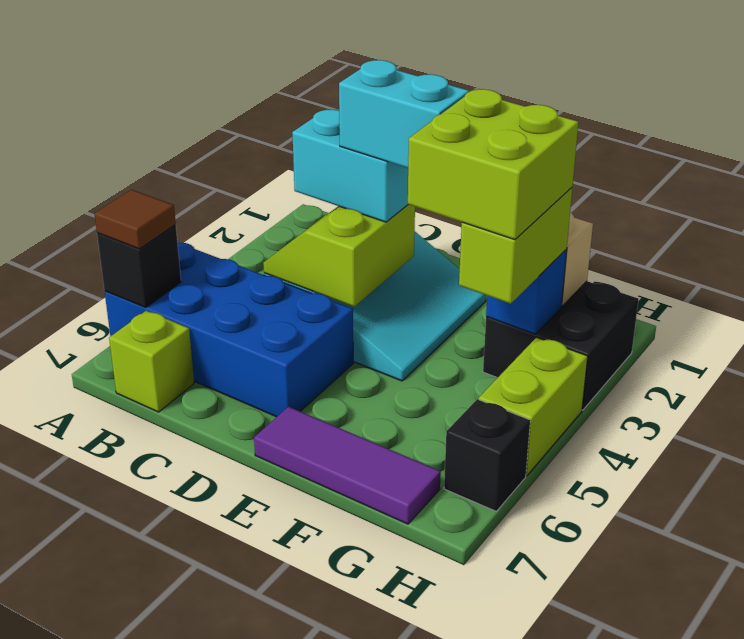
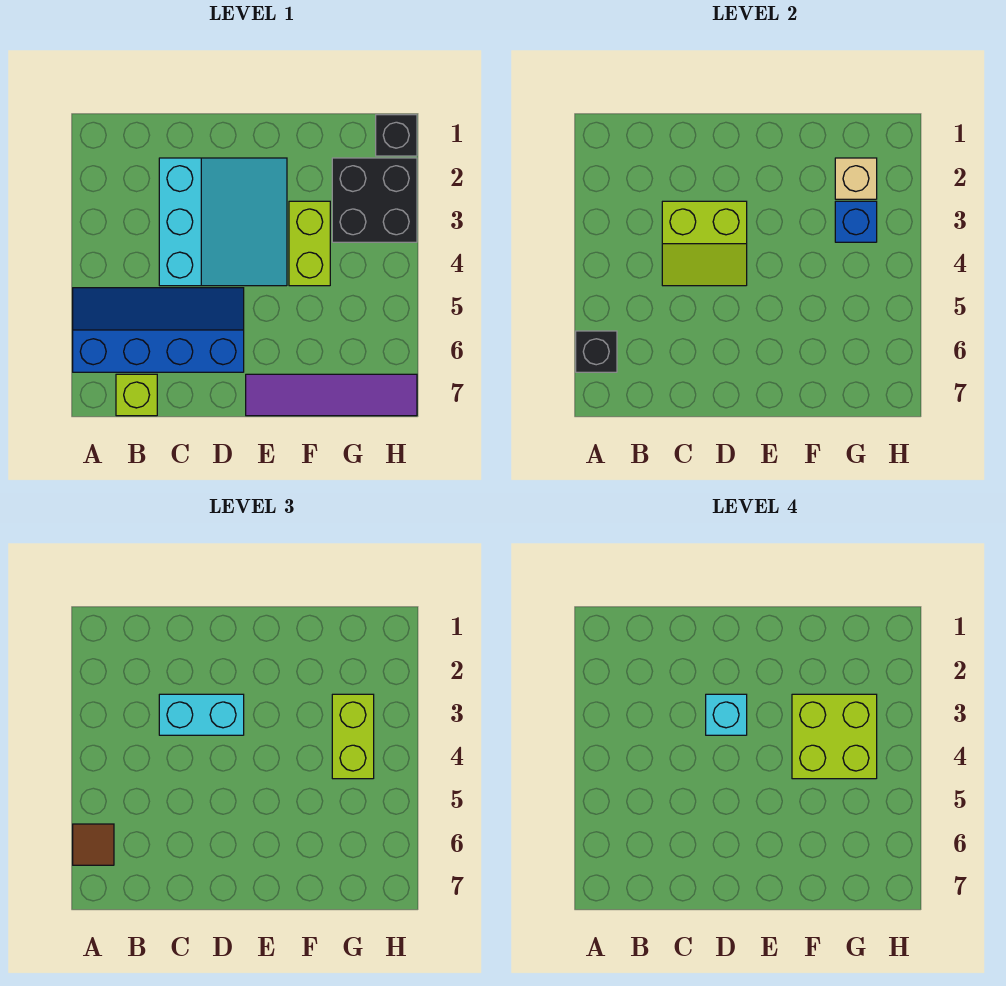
blue 2x4 brick [105,243,353,417] -> blue 2x4 slope [73,288,244,372]
lime 2x2 slope [263,205,415,307] -> lime 2x2 slope turned to [662,201,747,286]
cyan 1x2 brick [339,60,469,168] -> cyan 1x1 brick [706,694,747,735]
purple 1x3 tile [254,407,441,524] -> purple 1x4 tile [246,374,417,416]
lime 1x2 brick [479,337,588,476] -> lime 1x2 brick moved to [289,201,330,286]
black 1x1 brick [444,399,530,511] -> black 1x1 brick moved to [376,115,417,156]

